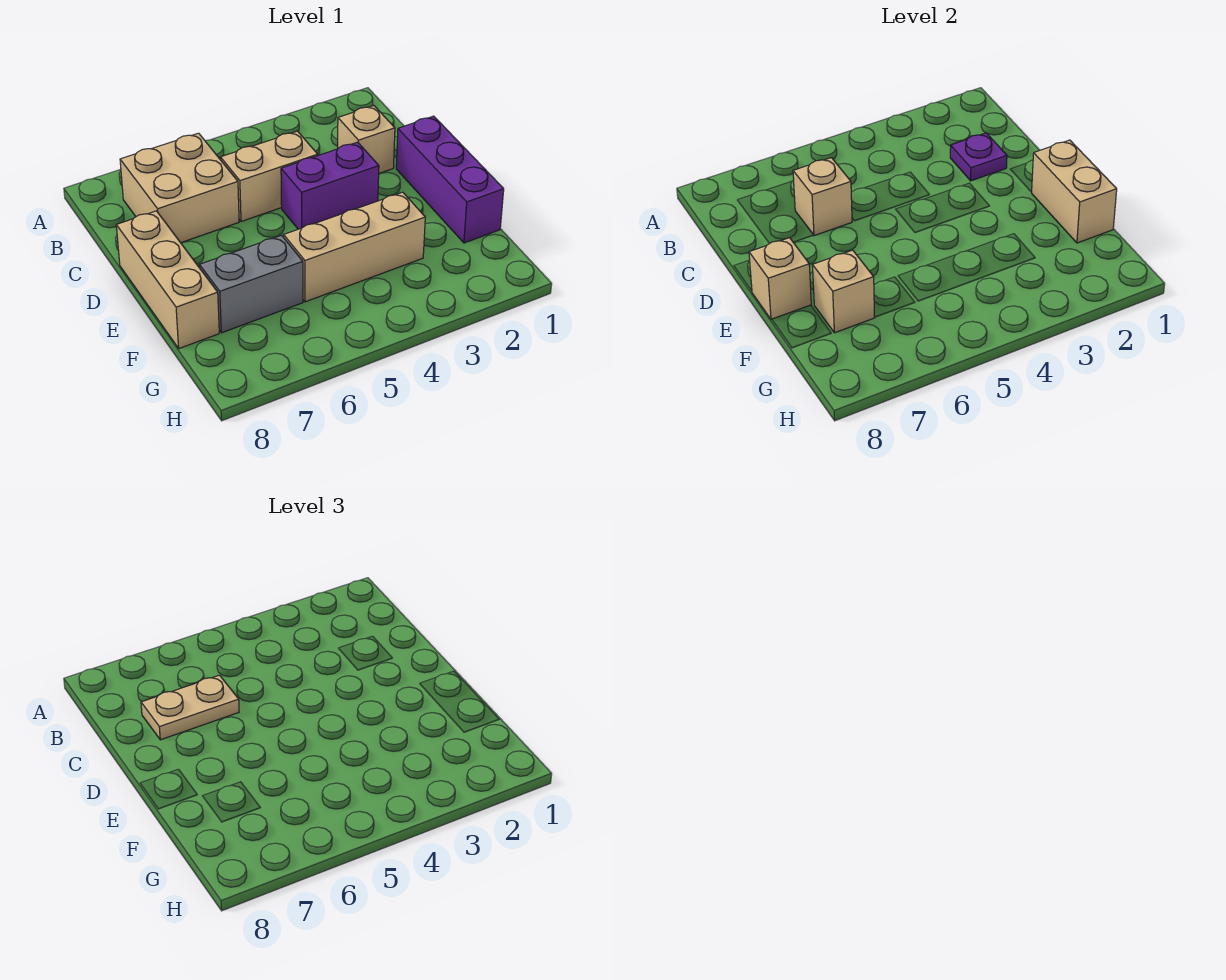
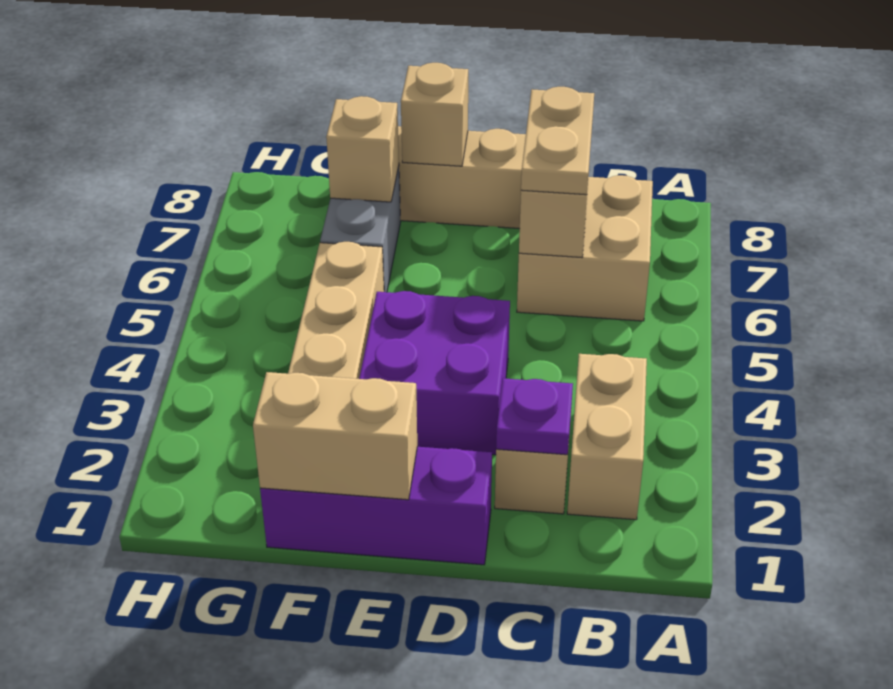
tan 1x2 brick [221,131,318,222] -> tan 1x2 brick moved to [567,354,647,520]
purple 1x2 brick [281,142,379,229] -> purple 2x2 brick [359,291,510,455]

